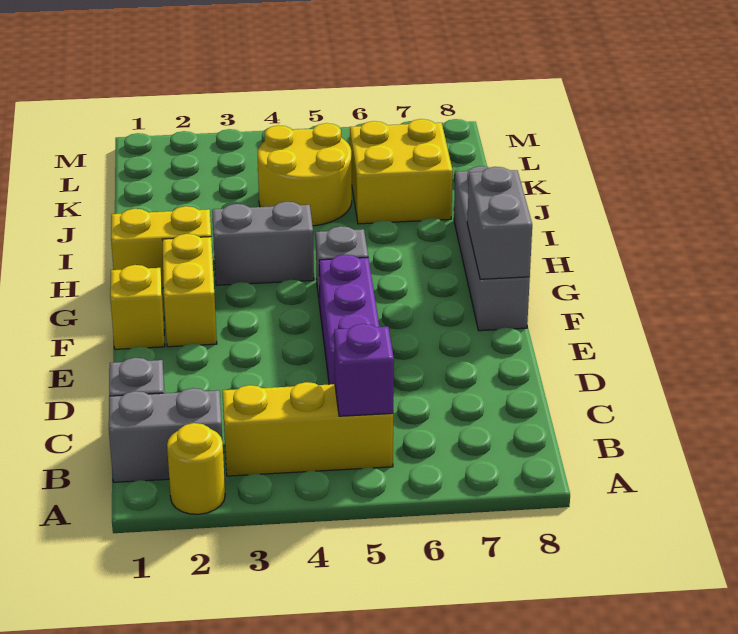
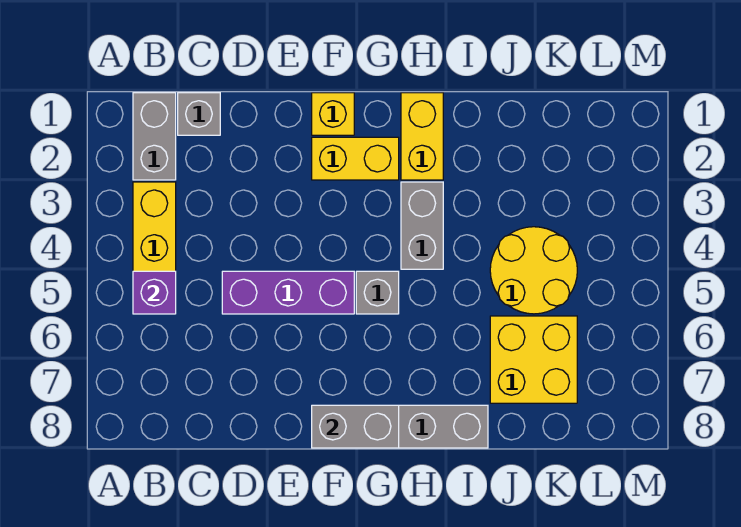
yellow 1x1 round brick [167,423,225,514] -> none

